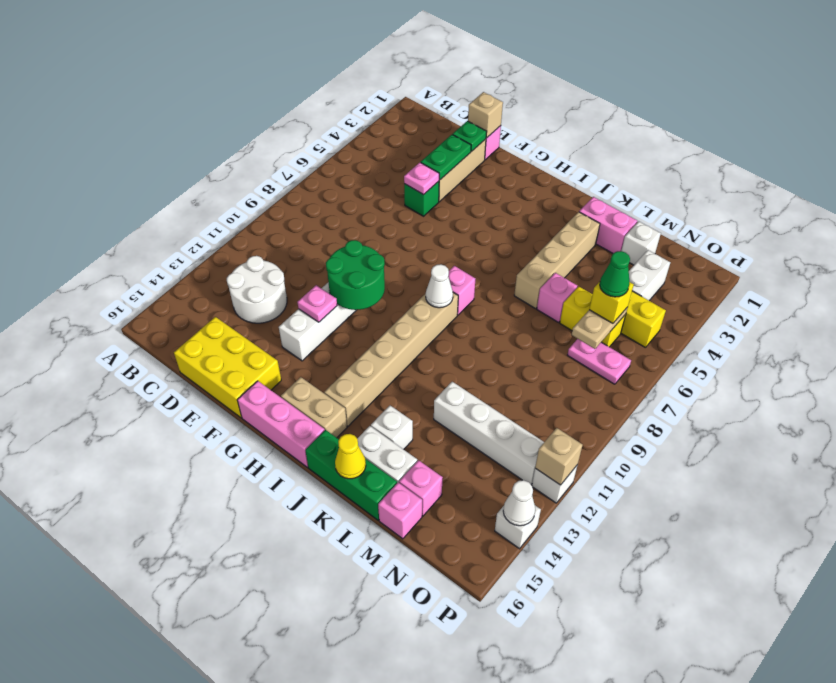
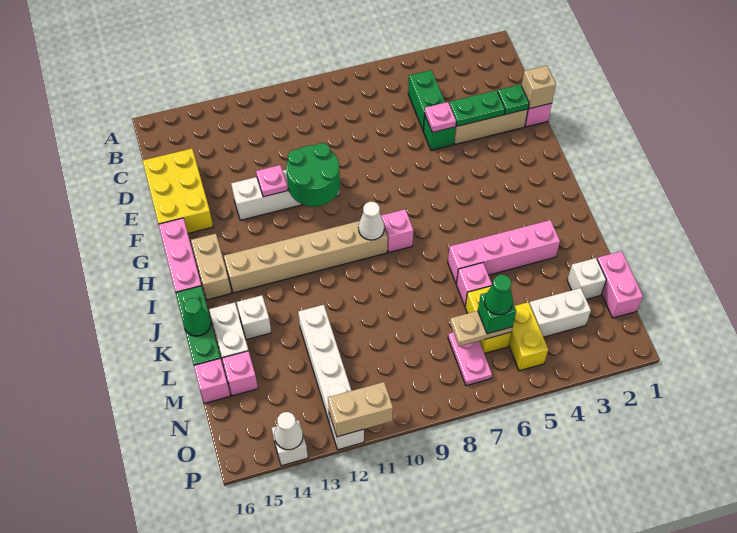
none -> green 1x2 brick [408,70,445,130]
white 2x2 round brick [227,256,287,323] -> none
pink 1x2 brick [579,197,637,253] -> pink 1x2 brick moved to [597,251,643,318]
tan 1x4 brick [514,212,600,309] -> pink 1x4 brick [448,220,560,284]
yellow 1x1 cone [335,434,366,479] -> green 1x1 cone [183,298,211,336]
yellow 1x1 brick [589,282,634,323] -> green 1x1 brick [478,293,516,334]
tan 1x1 brick [535,428,583,485] -> tan 1x2 brick [328,382,393,437]

